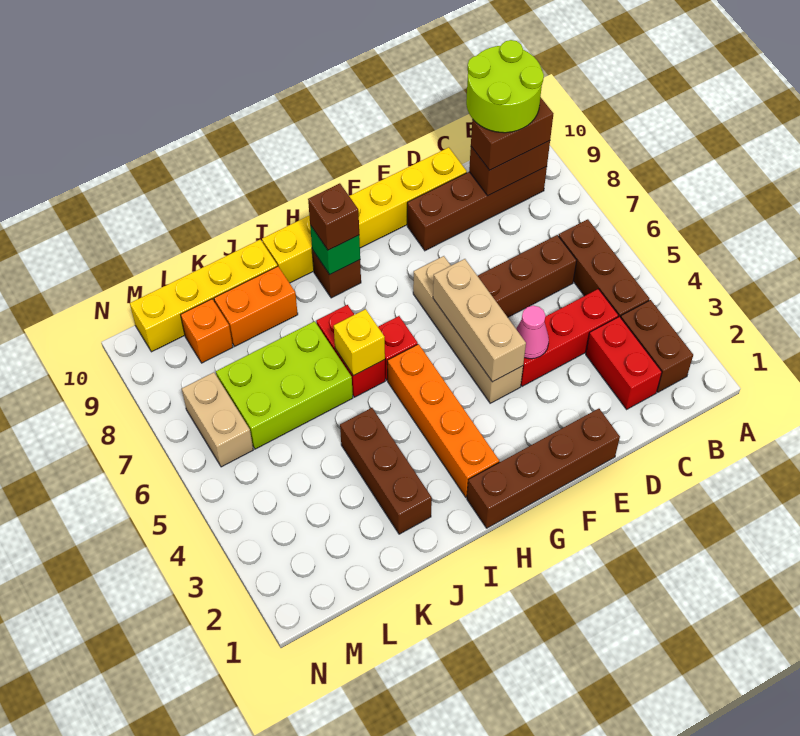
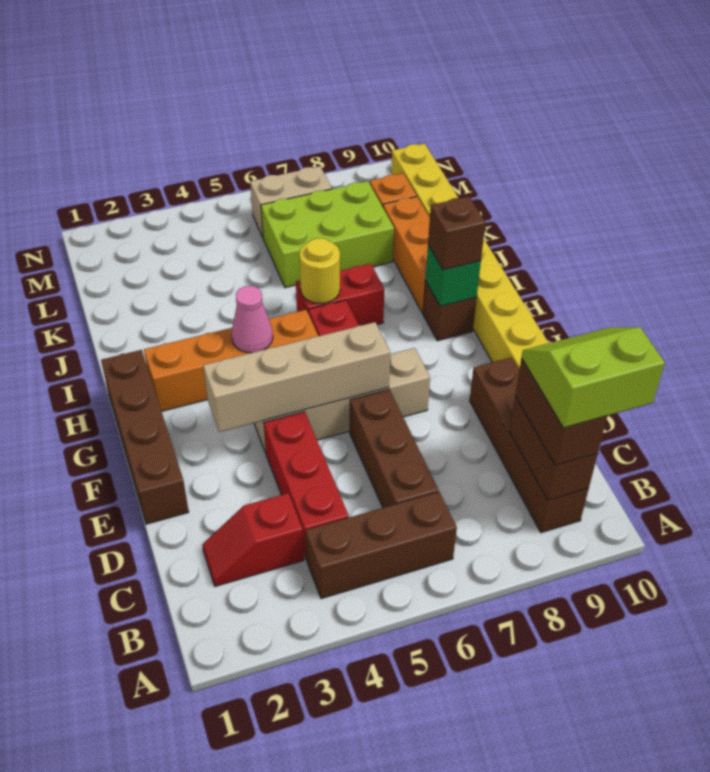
brown 1x2 brick [621,300,693,392] -> none
lime 2x2 round brick [466,40,544,133] -> lime 2x2 slope [522,327,665,428]
red 1x2 brick [586,316,662,409] -> red 1x2 slope [202,493,304,586]
pink 1x1 cone [516,306,549,359] -> pink 1x1 cone moved to [231,286,273,353]
tan 1x3 brick [433,259,526,382] -> tan 1x4 brick [203,322,390,432]
yellow 1x1 brick [334,309,385,376] -> yellow 1x1 round brick [299,238,340,304]
brown 1x3 brick [340,408,432,534] -> none
lime 2x3 brick [216,321,353,449] -> lime 2x3 brick turned to [261,181,394,288]
orange 1x2 brick [214,266,298,347] -> orange 1x3 brick [383,196,430,313]

